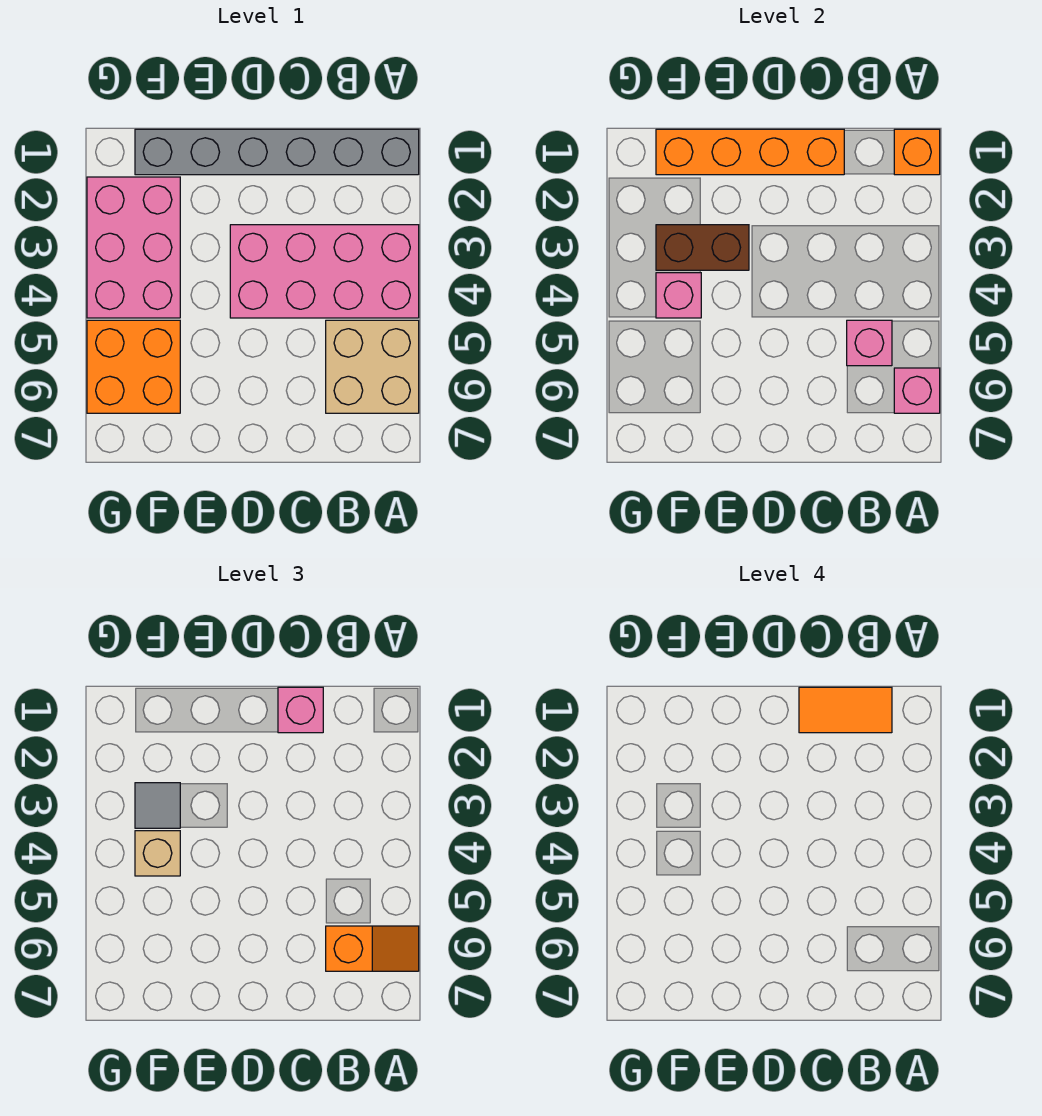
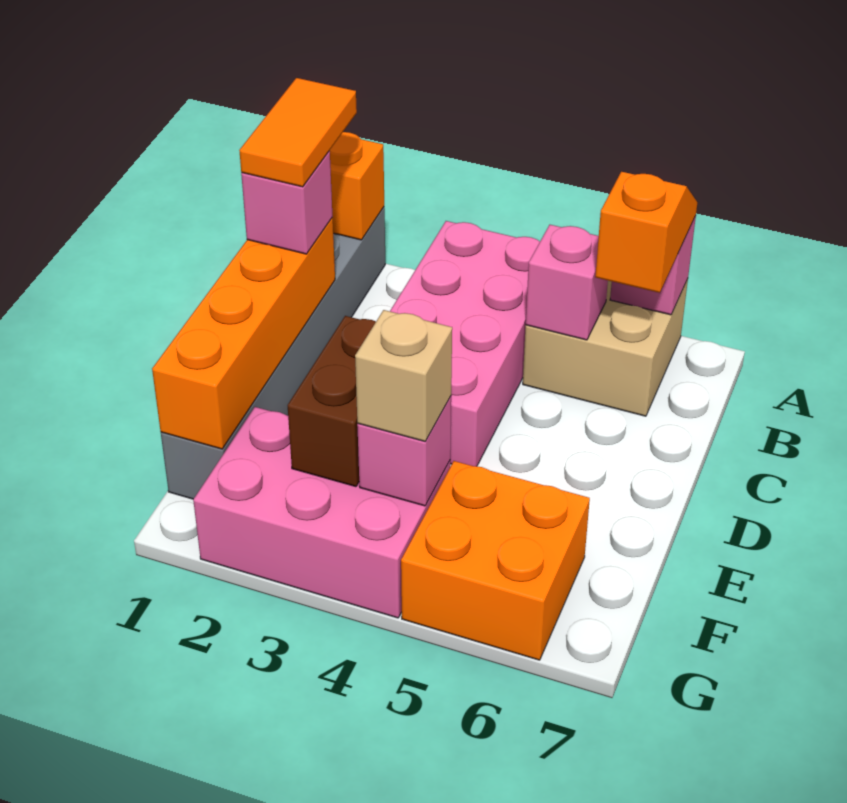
grey 1x1 tile [135,783,180,828] -> none

